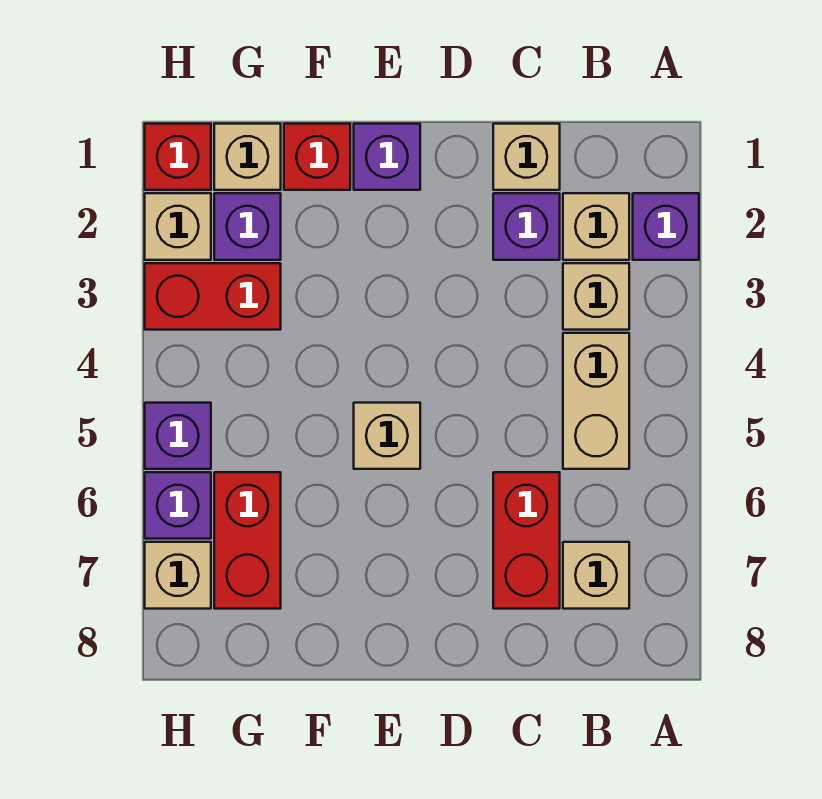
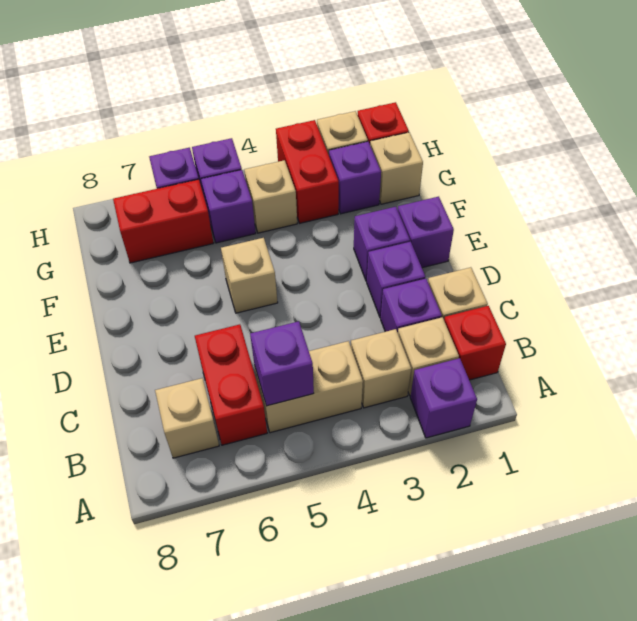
none -> purple 1x1 brick [250,321,314,406]
red 1x2 brick [493,472,560,609] -> red 1x2 brick turned to [195,324,267,445]
none -> purple 1x1 brick [367,242,425,318]
none -> purple 1x1 brick [354,207,410,281]
red 1x1 brick [284,124,350,190] -> red 1x1 brick moved to [444,306,506,380]
none -> purple 1x1 brick [201,170,256,243]
tan 1x1 brick [145,542,211,609] -> tan 1x1 brick moved to [244,160,297,233]

